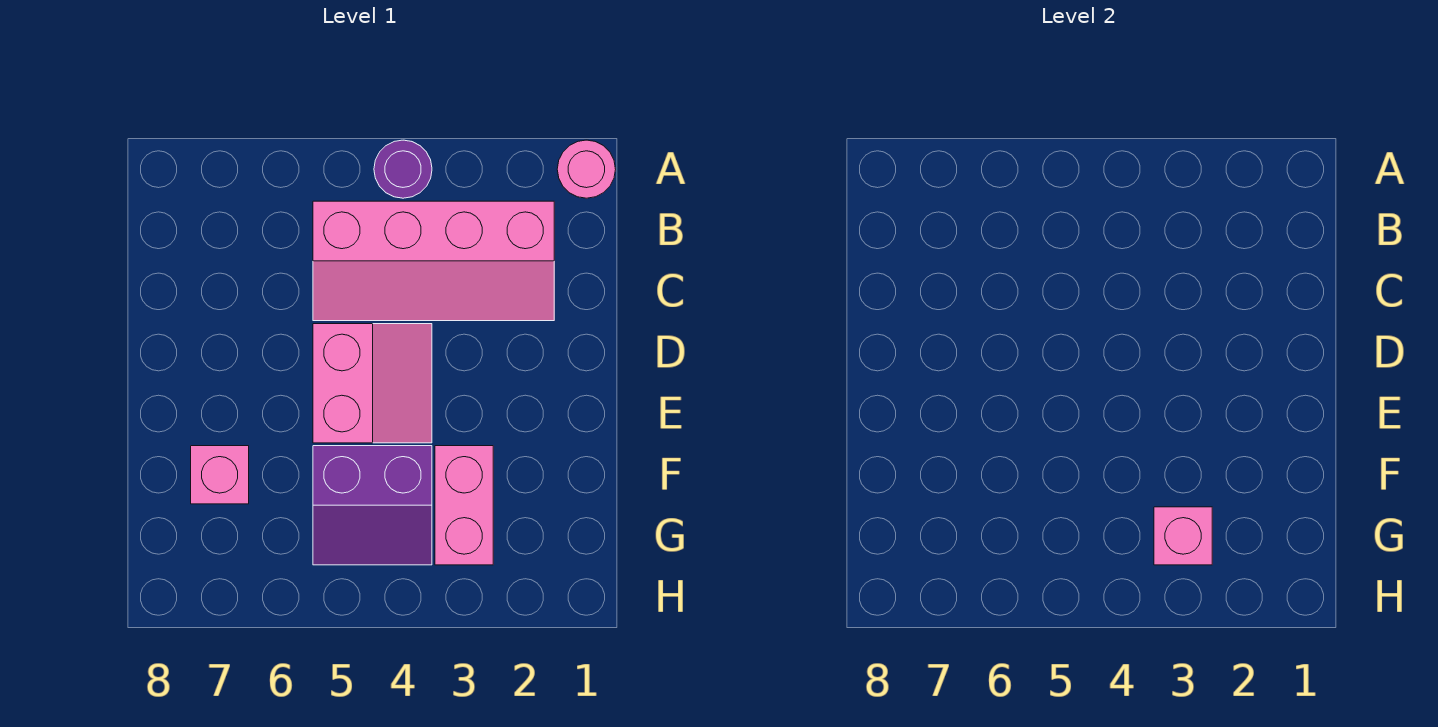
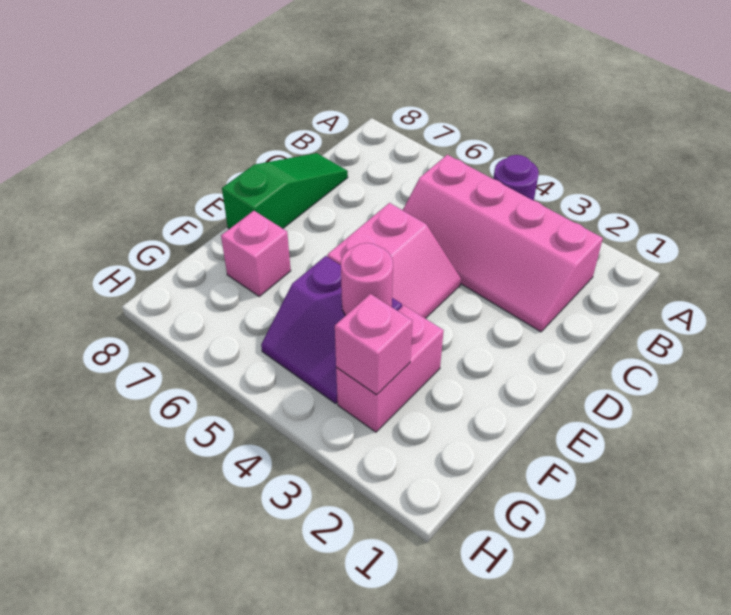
pink 1x1 round brick [557,140,616,198] -> pink 1x1 round brick moved to [341,243,393,316]
none -> green 1x3 slope [222,153,348,229]

